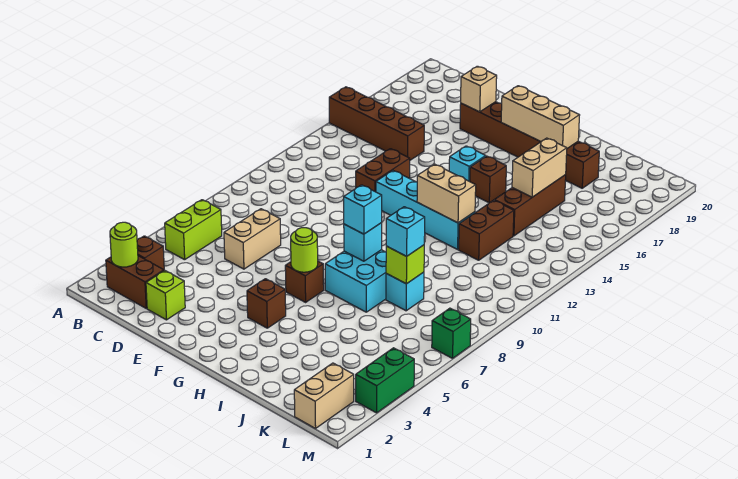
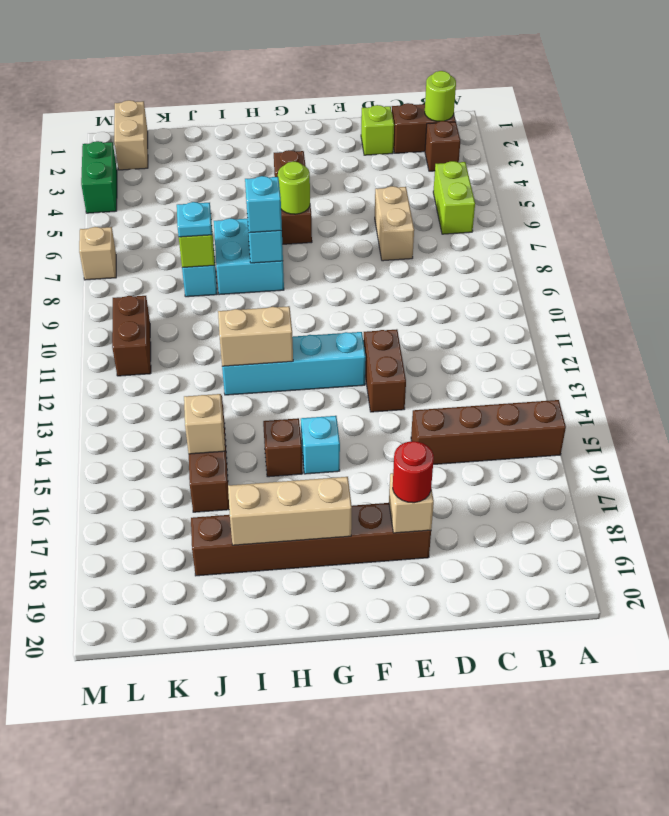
none -> red 1x1 round brick [393,441,434,503]
cyan 1x1 brick [386,207,425,256] -> cyan 1x1 plate [177,202,212,237]
brown 1x2 brick [459,200,514,260] -> brown 1x2 brick moved to [112,296,151,376]
tan 1x2 brick [512,138,567,197] -> tan 1x1 brick [184,394,225,454]
green 1x1 brick [432,308,471,358] -> tan 1x1 brick [79,227,116,280]

